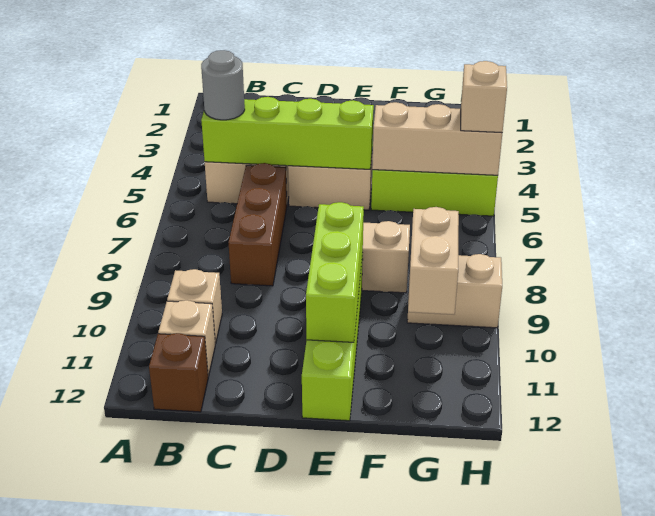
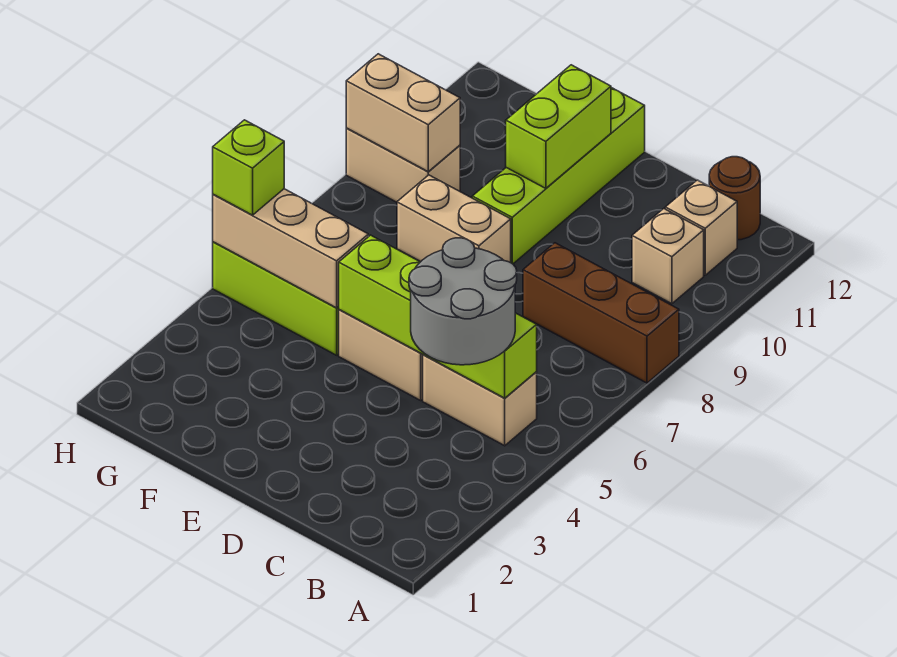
grey 1x1 round brick [201,50,245,120] -> grey 2x2 round brick [409,238,517,365]
brown 1x1 brick [149,333,208,412] -> brown 1x1 round brick [709,157,760,240]
brown 1x3 brick [228,163,287,286] -> brown 1x3 brick turned to [523,243,679,383]
lime 1x3 brick [306,202,364,342] -> lime 1x2 brick [506,65,611,188]
tan 1x2 brick [408,207,459,315] -> tan 1x2 brick turned to [346,54,460,171]
tan 1x1 brick [461,61,507,133] -> lime 1x1 brick [213,120,284,215]

